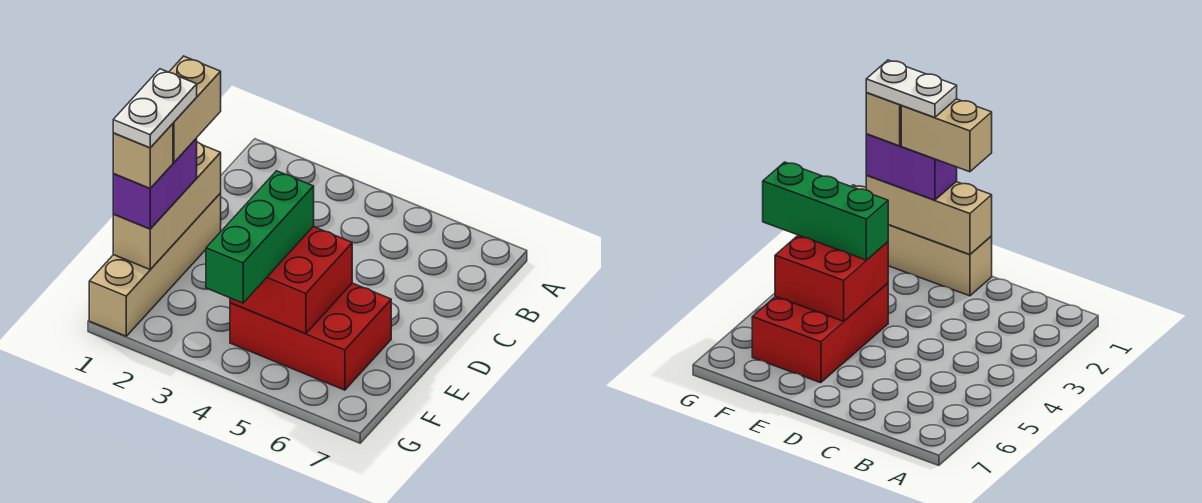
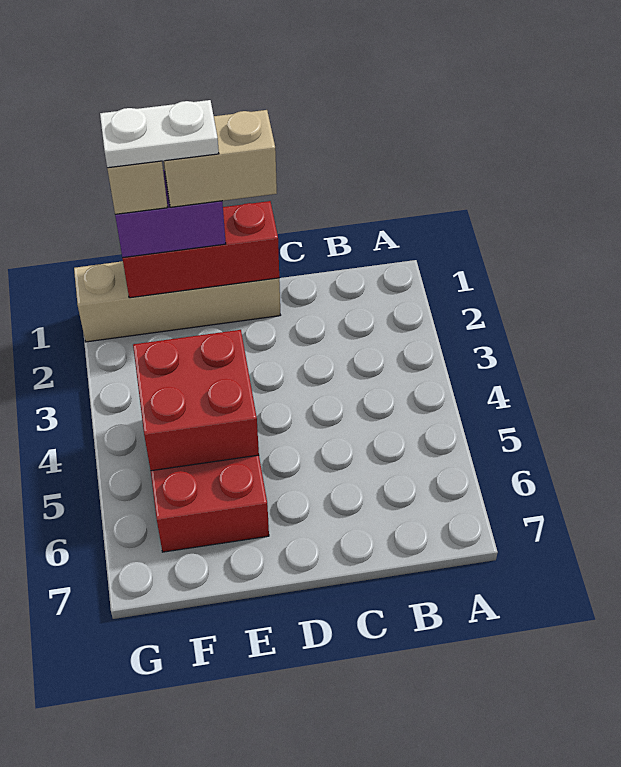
tan 1x3 brick [113,142,221,269] -> red 1x3 brick [122,201,279,298]
green 1x3 brick [206,171,314,303] -> none

